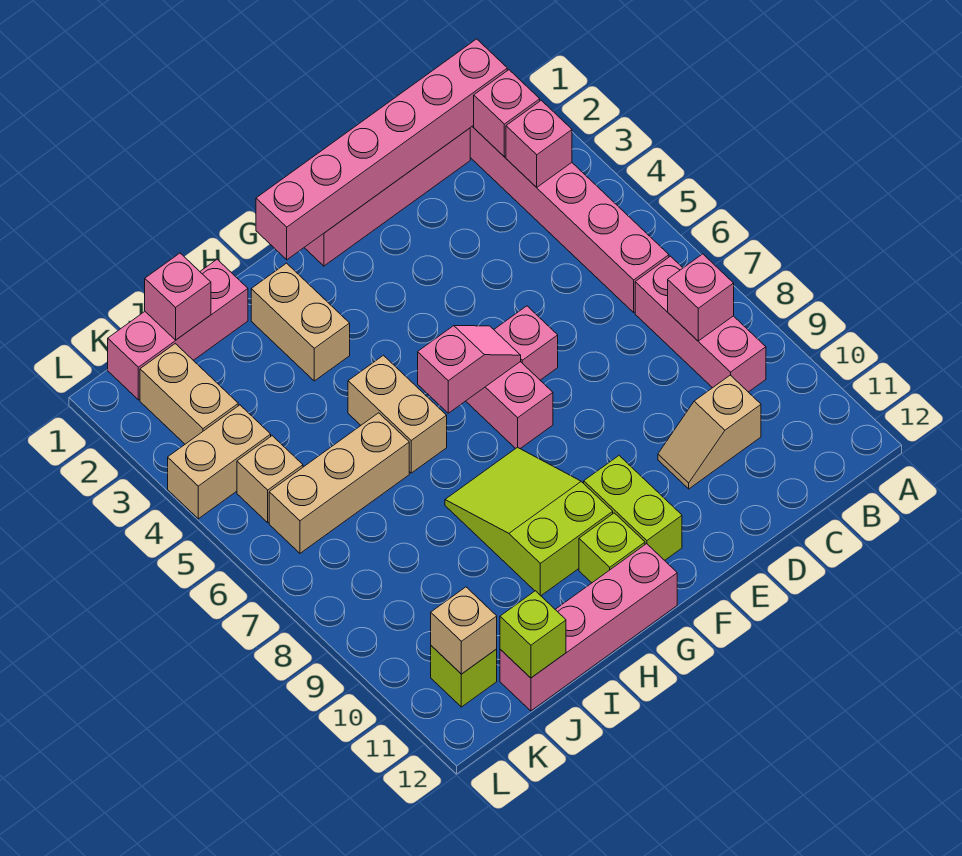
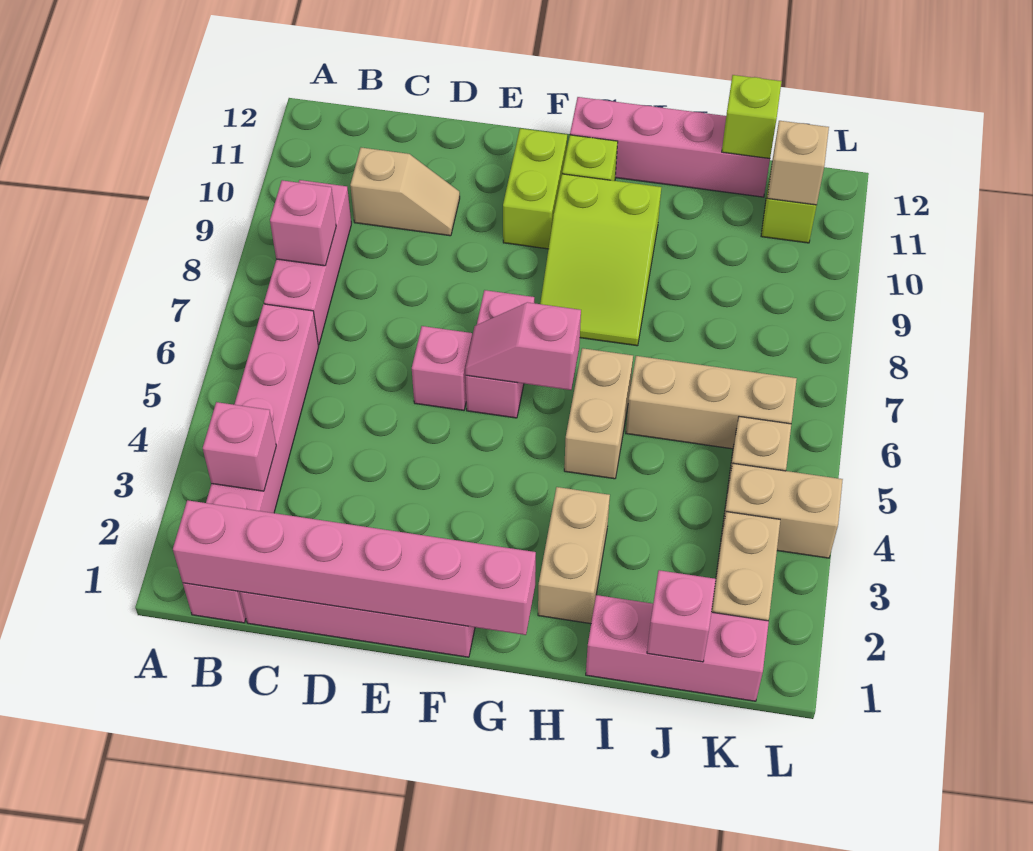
pink 1x1 brick [474,70,540,157] -> none

